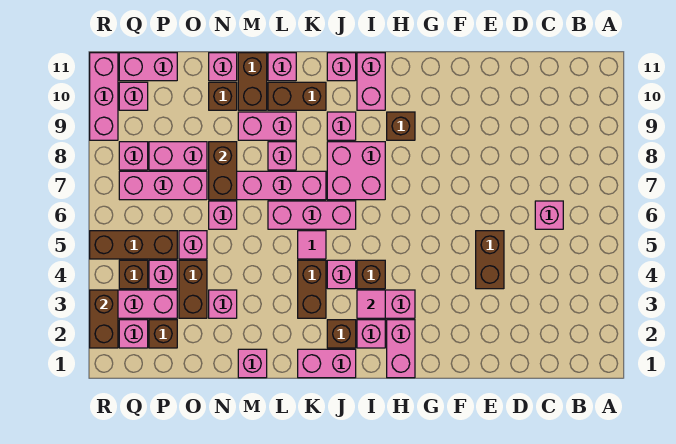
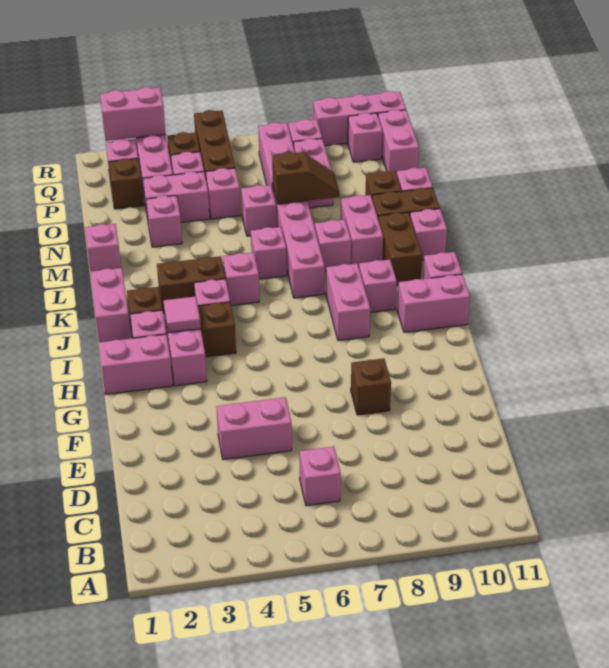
brown 1x2 brick [476,231,504,289] -> pink 1x2 brick [216,397,292,460]
brown 1x1 brick [387,112,415,140] -> brown 1x1 brick moved to [351,358,391,415]
pink 2x2 brick [327,142,385,200] -> pink 1x2 brick [326,263,370,341]
pink 1x3 brick [268,201,356,229] -> pink 1x1 brick [251,227,287,279]
pink 1x1 tile [298,231,326,259] -> pink 1x1 brick [223,253,259,306]
brown 1x2 brick [209,142,237,200] -> brown 1x2 slope [272,152,339,204]
brown 1x2 brick [179,260,207,318] -> pink 1x2 brick [143,172,210,222]
brown 1x2 brick [90,290,118,348] -> pink 1x2 brick [100,87,166,141]

